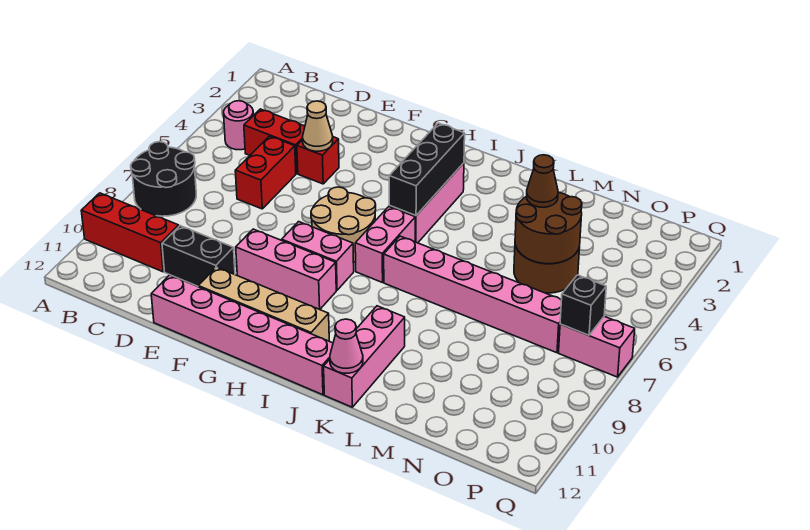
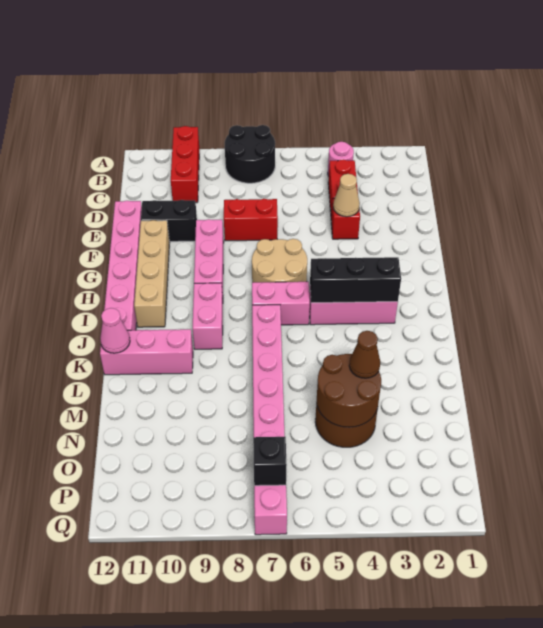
red 1x2 brick [235,136,296,209] -> red 1x2 brick moved to [224,199,278,241]
black 1x2 brick [162,226,235,286] -> black 1x2 brick turned to [141,200,197,242]
pink 1x2 brick [282,222,354,290] -> pink 1x2 brick moved to [193,283,223,349]

